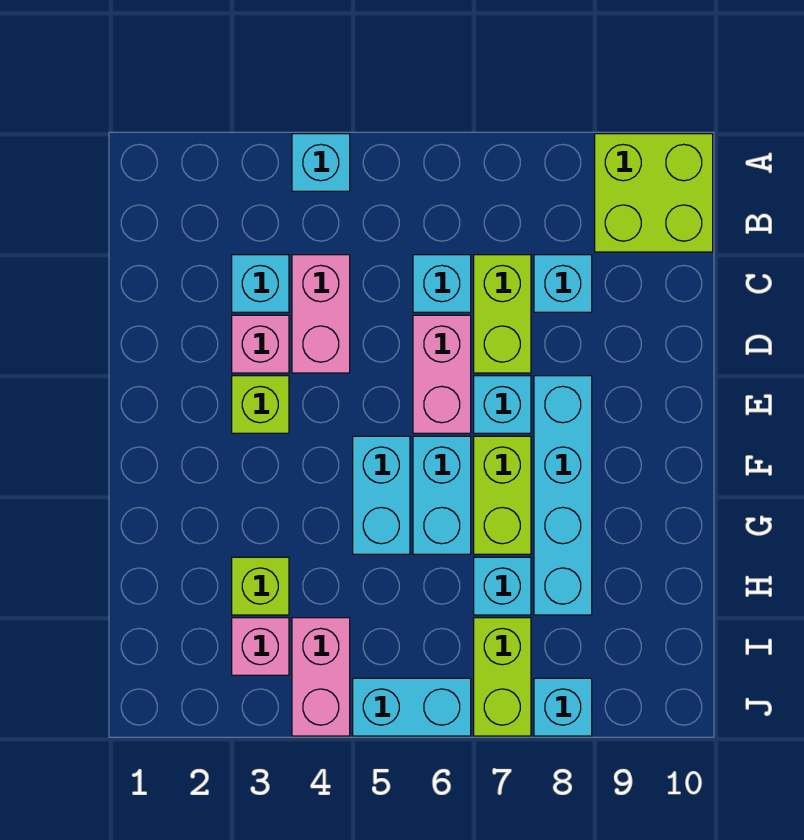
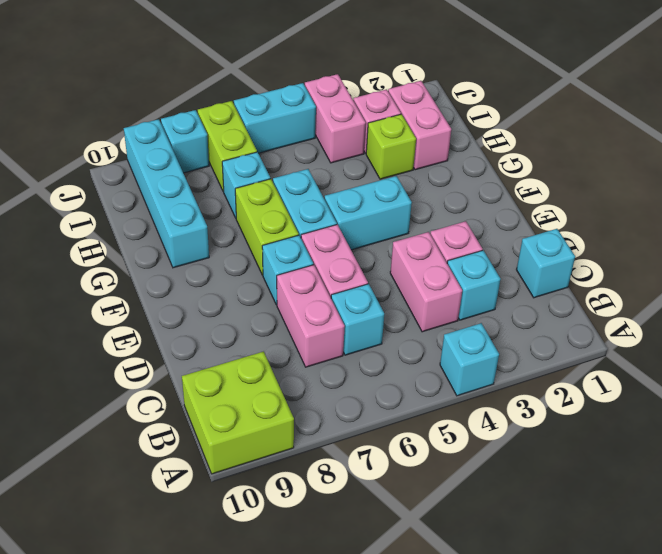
lime 1x2 brick [474,255,531,373] -> pink 1x2 brick [277,265,345,367]
cyan 1x1 brick [534,255,592,312] -> cyan 1x1 brick moved to [517,229,575,298]
lime 1x1 brick [232,376,289,433] -> none
cyan 1x4 brick [534,376,592,615] -> cyan 1x4 brick moved to [124,119,209,268]
cyan 1x2 brick [353,436,410,554] -> cyan 1x2 brick turned to [324,176,412,250]
none -> pink 1x2 brick [388,81,451,170]

